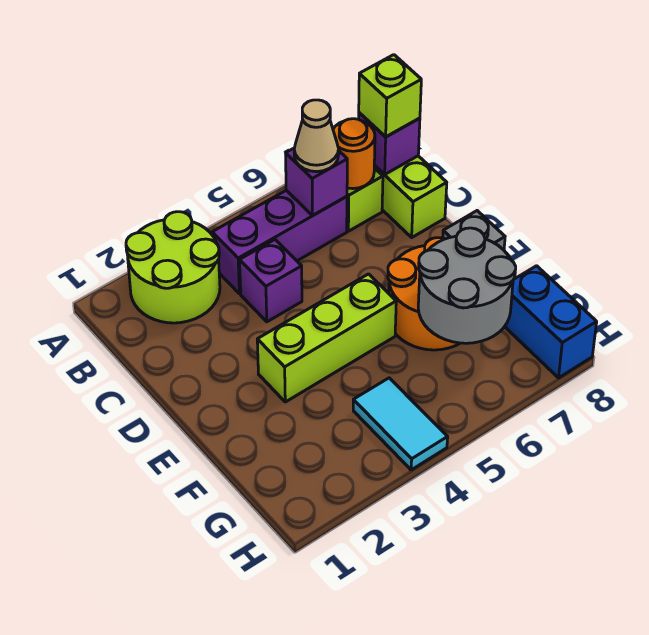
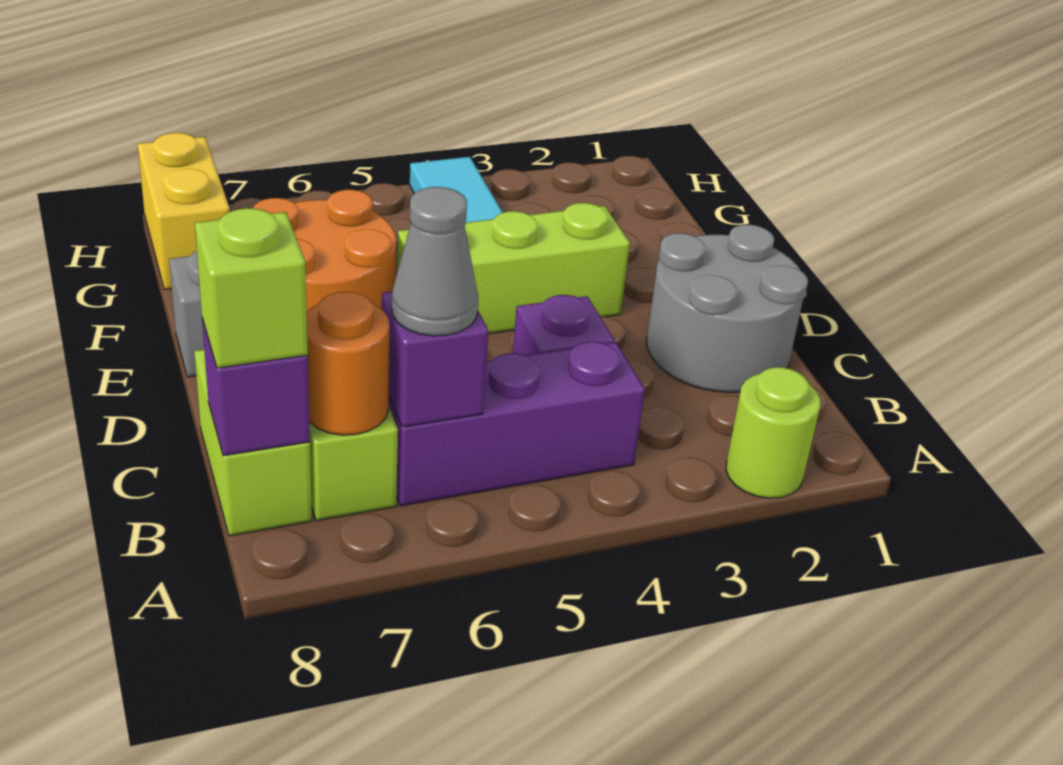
lime 2x2 round brick [126,212,220,323] -> lime 1x1 round brick [726,367,820,498]
tan 1x1 cone [294,100,339,172] -> grey 1x1 cone [391,187,478,336]
grey 2x2 round brick [418,228,516,343] -> grey 2x2 round brick moved to [647,225,808,392]
blue 1x2 brick [505,266,597,378] -> yellow 1x2 brick [138,133,230,290]

